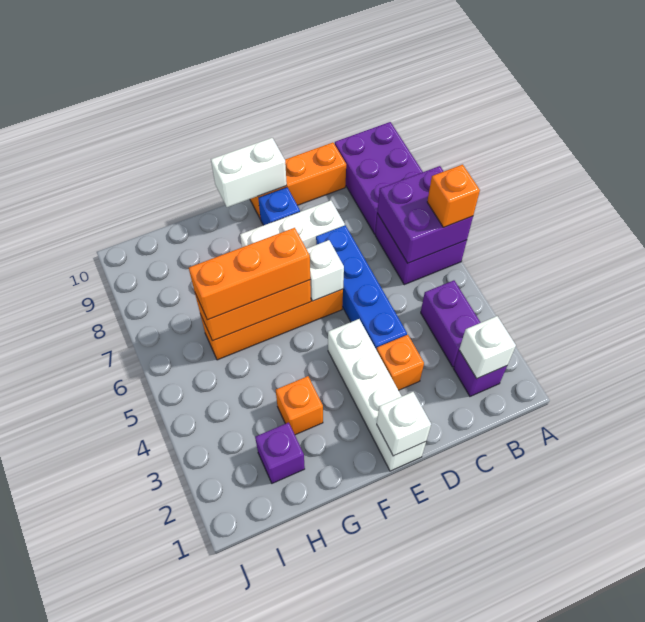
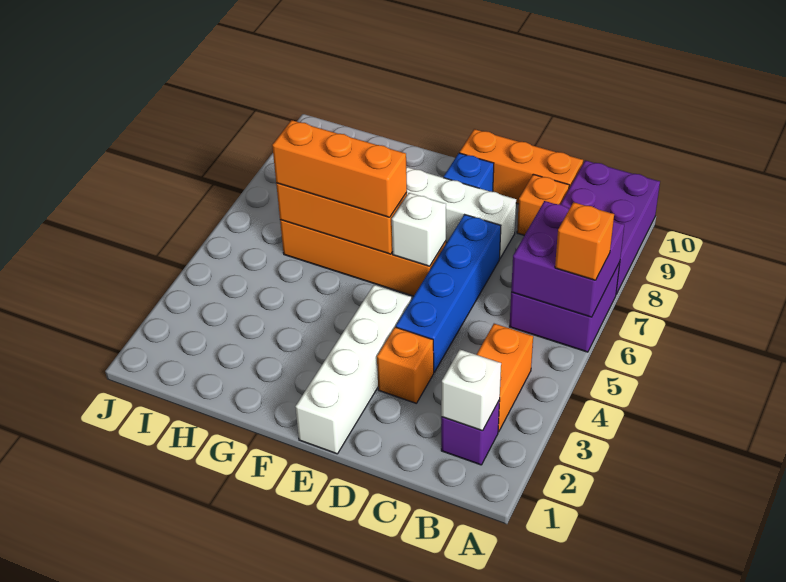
purple 1x2 brick [421,280,481,367] -> orange 1x2 brick [476,324,533,432]
white 1x1 brick [377,392,431,456] -> none
white 1x2 brick [211,138,287,207] -> none
orange 1x1 brick [276,376,323,435] -> orange 1x1 brick moved to [517,174,569,235]
purple 1x1 brick [255,423,305,483] -> none

